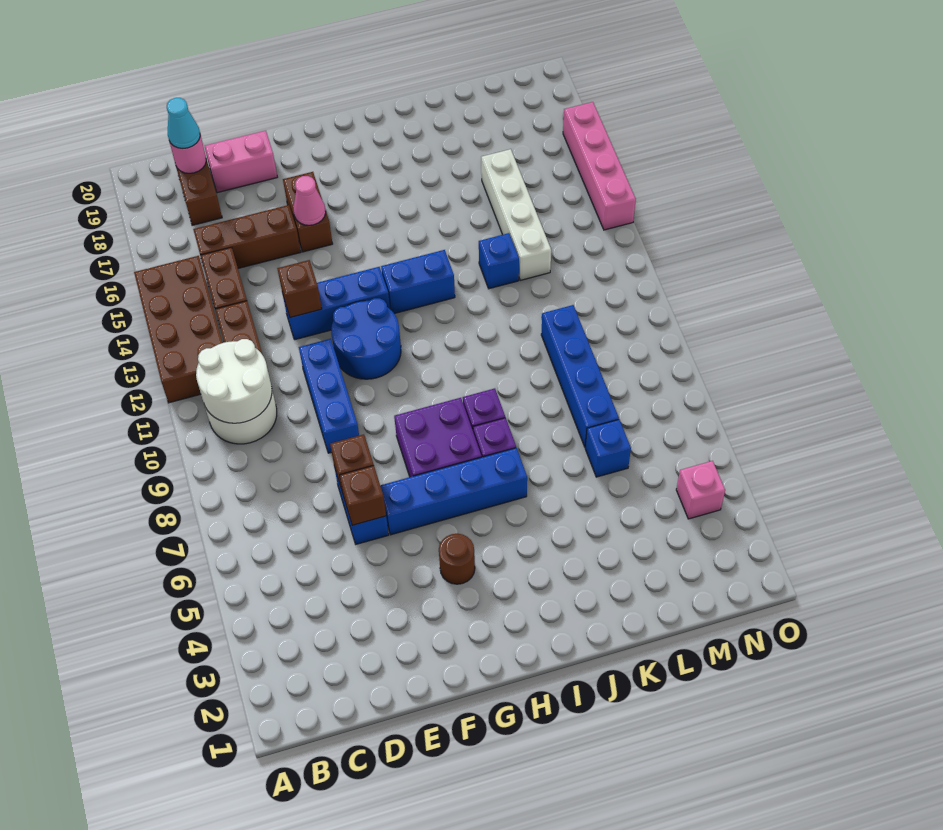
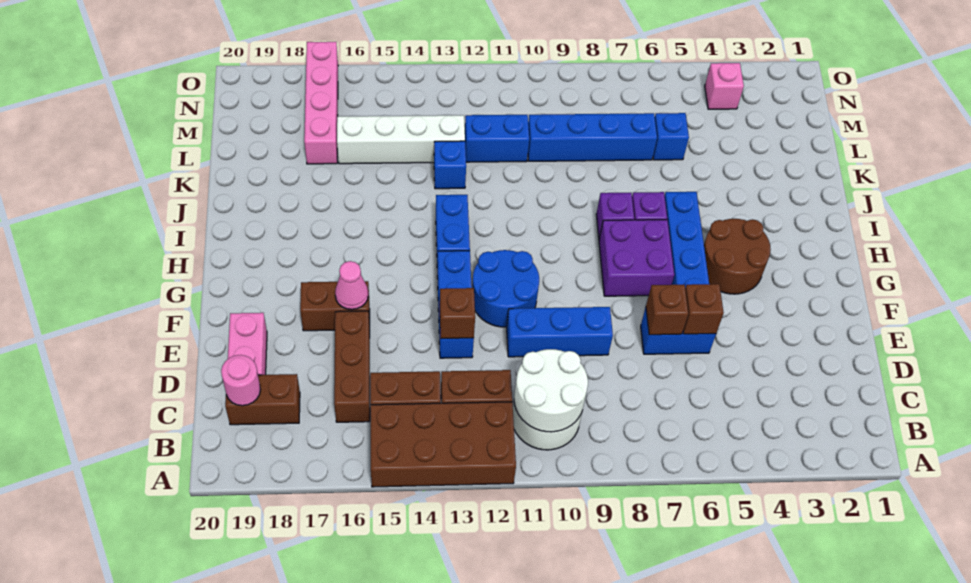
cyan 1x1 cone [167,98,200,149] -> none
brown 1x1 round brick [439,534,475,584] -> brown 2x2 round brick [704,219,771,294]
none -> blue 1x2 brick [465,115,529,162]
pink 1x4 brick [563,102,636,230] -> pink 1x4 brick turned to [304,42,338,164]

